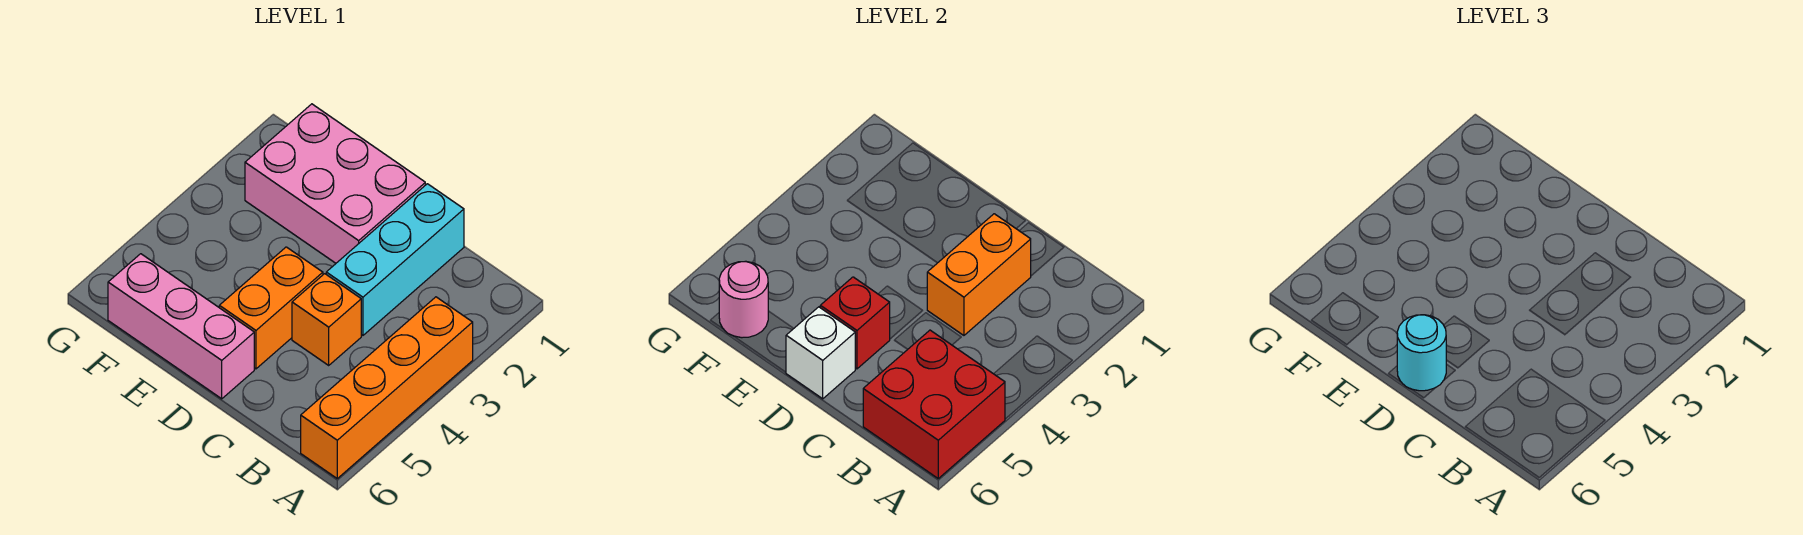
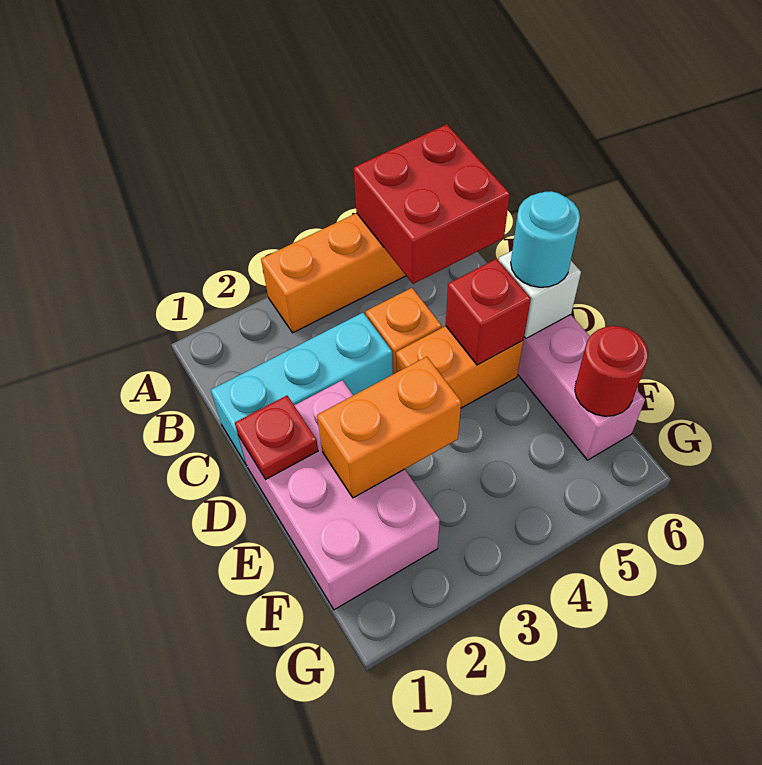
orange 1x2 brick [927,214,1031,335] -> orange 1x2 brick moved to [317,357,461,498]
none -> red 1x1 plate [235,396,318,479]
pink 1x1 round brick [719,261,768,338] -> red 1x1 round brick [575,326,648,416]

